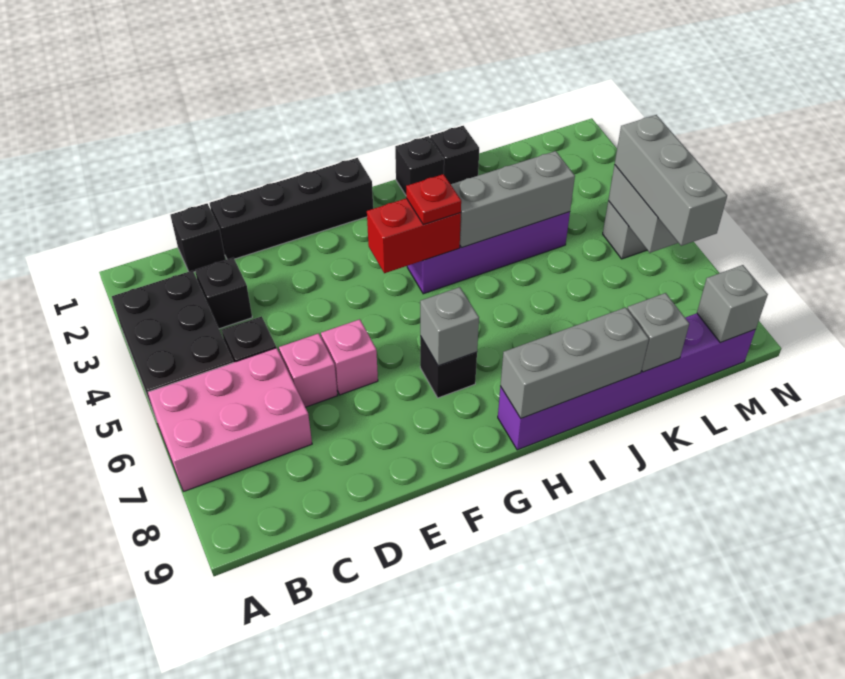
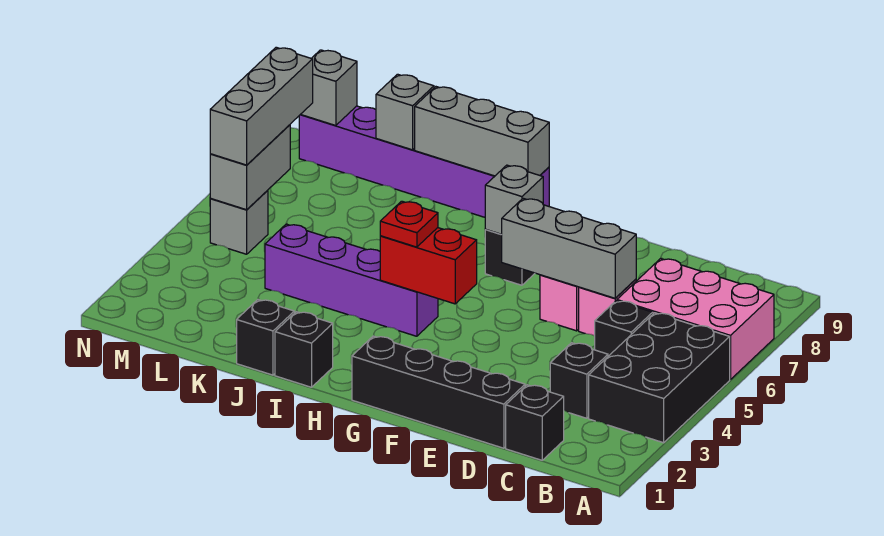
grey 1x3 brick [451,151,575,248] -> grey 1x3 brick moved to [501,198,636,298]

